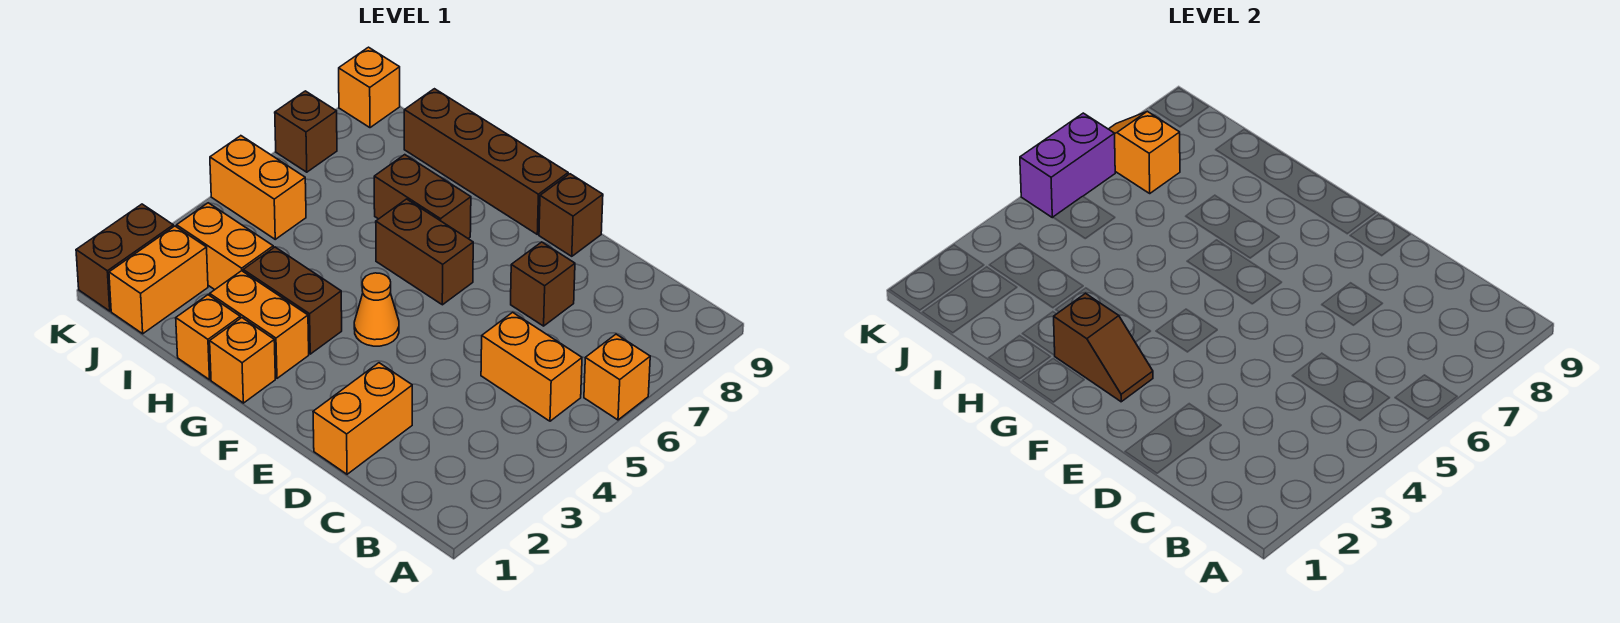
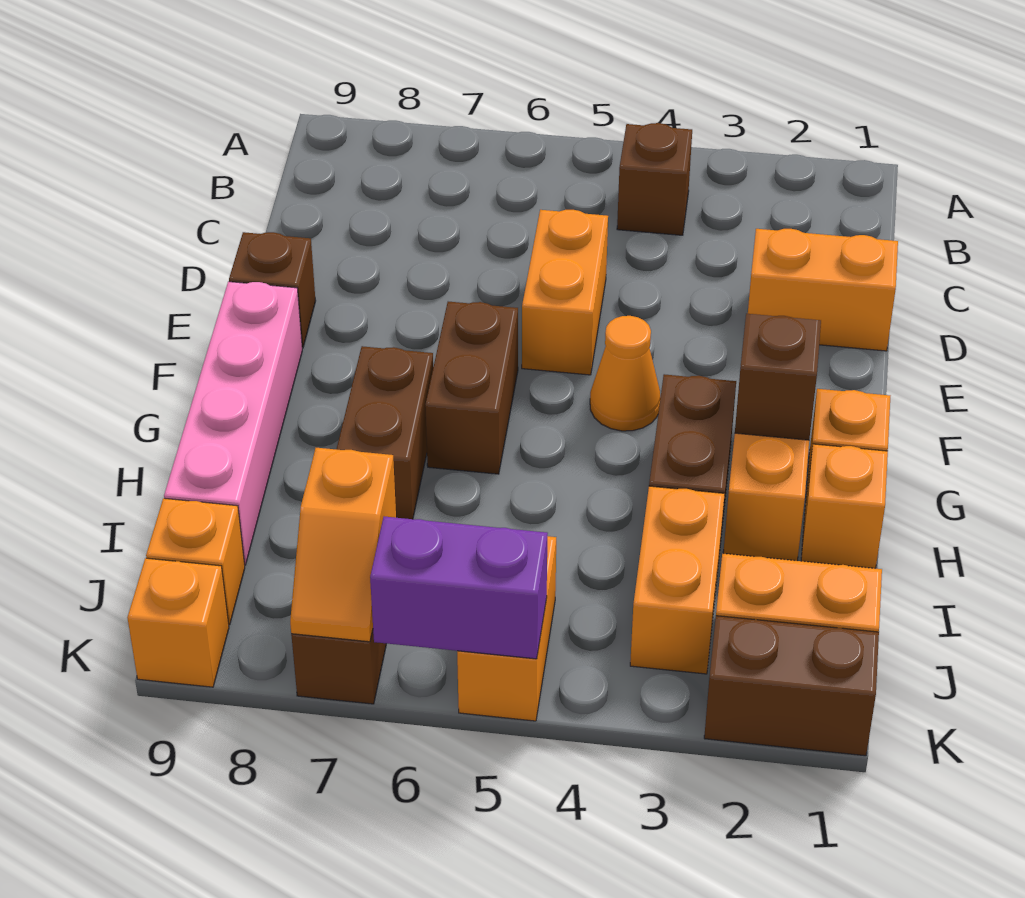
orange 1x1 brick [584,334,650,420] -> orange 1x1 brick moved to [146,498,245,625]
orange 1x2 brick [481,312,582,421] -> orange 1x2 brick moved to [522,210,608,375]
brown 1x1 brick [511,242,575,326] -> brown 1x1 brick moved to [617,123,692,235]
brown 1x4 brick [404,89,568,234] -> pink 1x4 brick [164,282,302,565]

